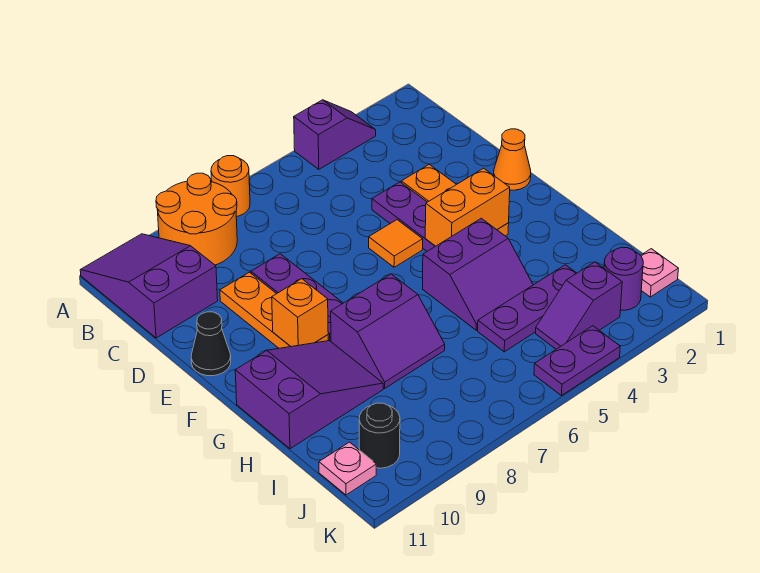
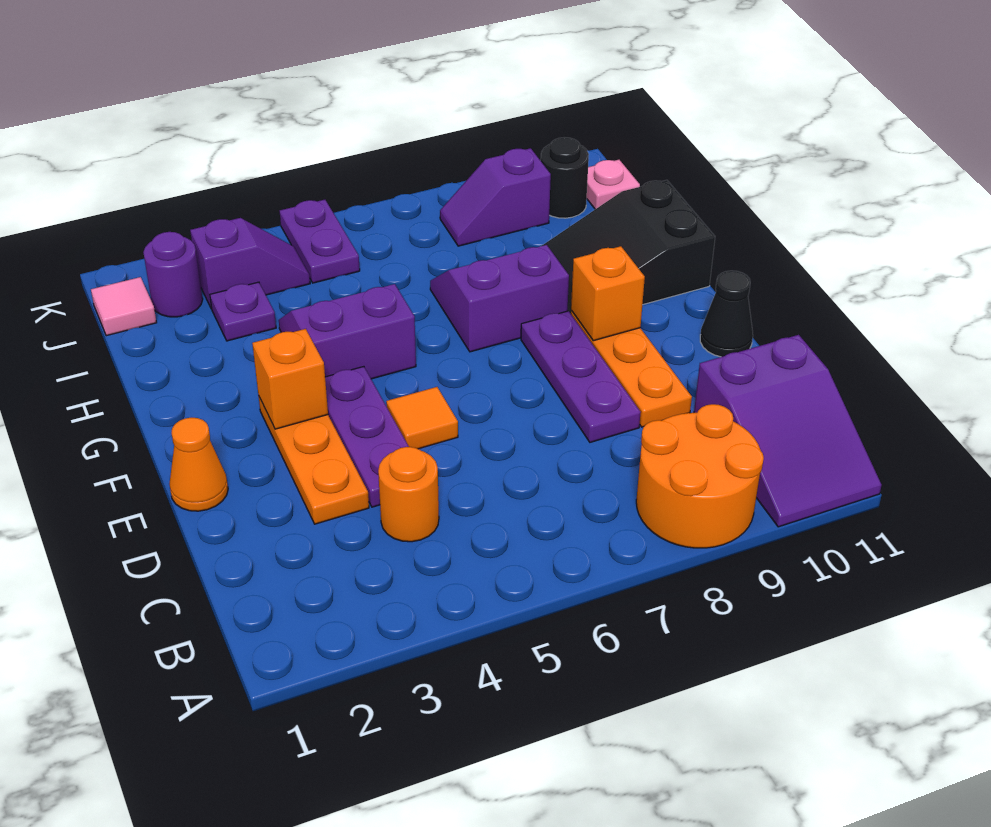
purple 1x2 slope [294,100,376,169] -> purple 1x2 slope moved to [440,148,551,246]
orange 1x1 round brick [211,156,250,217] -> orange 1x1 round brick moved to [378,447,439,542]
orange 1x2 brick [425,168,510,246] -> orange 1x1 brick [252,329,328,429]
purple 2x3 slope [235,341,383,449] -> black 2x3 slope [542,180,715,313]
purple 1x3 plate [478,265,577,352] -> purple 1x1 plate [210,282,276,341]
pink 1x1 plate [640,249,678,297] -> pink 1x1 tile [91,277,157,336]
purple 1x2 plate [534,326,620,396] -> purple 1x2 plate turned to [280,200,360,283]

